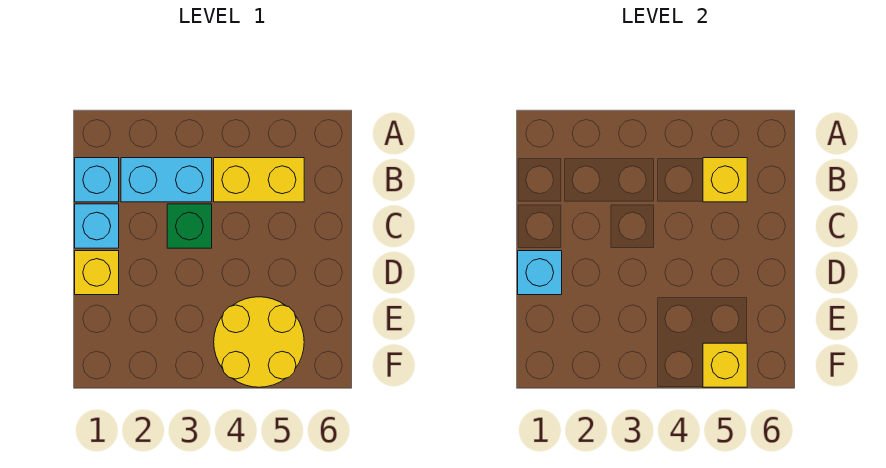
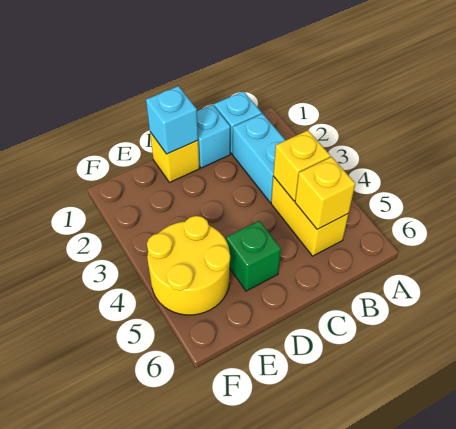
green 1x1 brick [167,204,212,248] -> green 1x1 brick moved to [226,221,281,291]
yellow 1x1 brick [703,343,747,387] -> yellow 1x1 brick moved to [273,130,330,201]

